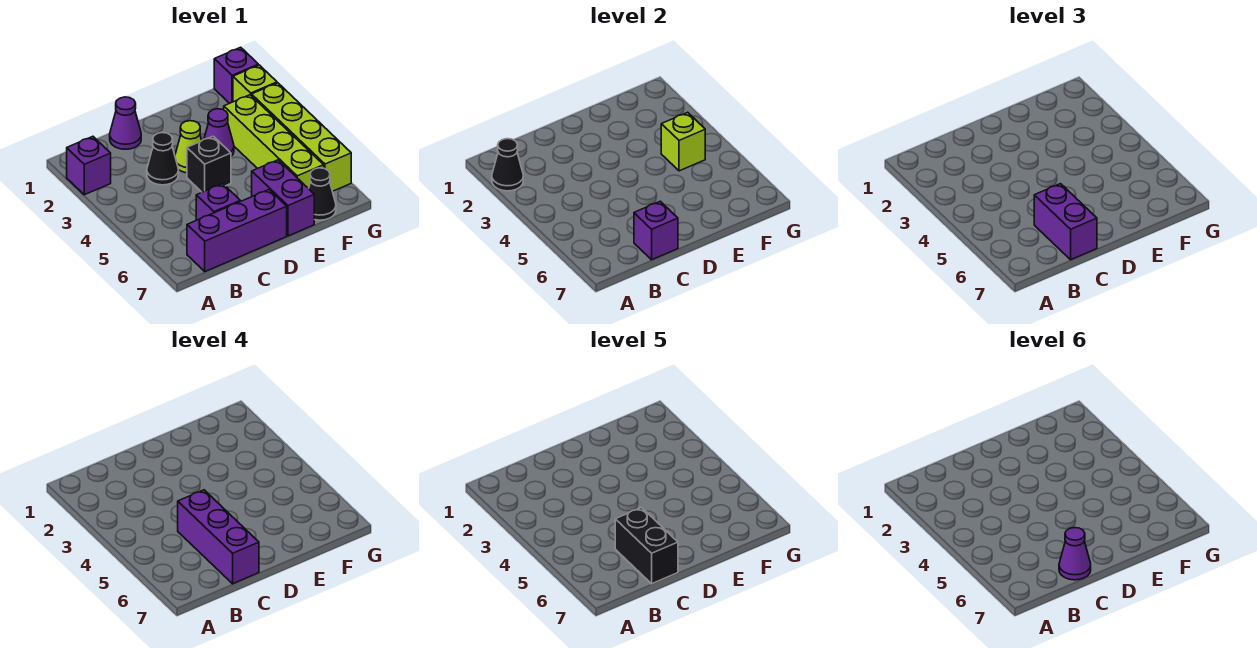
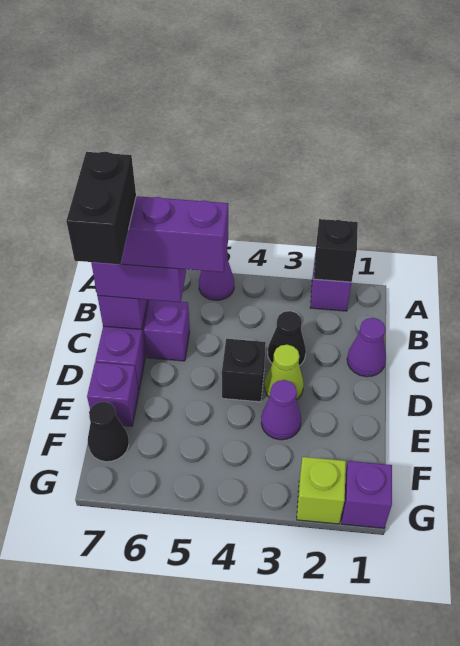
black 1x1 cone [492,139,523,191] -> black 1x1 brick [314,219,358,282]
black 1x2 brick [615,508,678,584] -> black 1x2 brick turned to [66,152,136,264]
purple 1x1 cone [1059,528,1091,580] -> purple 1x1 cone moved to [199,252,234,300]
purple 1x2 brick [252,160,314,236] -> purple 1x1 brick [87,362,139,426]
lime 1x4 brick [224,95,324,189] -> none
lime 1x1 brick [661,112,705,171] -> none
lime 1x4 brick [252,83,351,191] -> none

